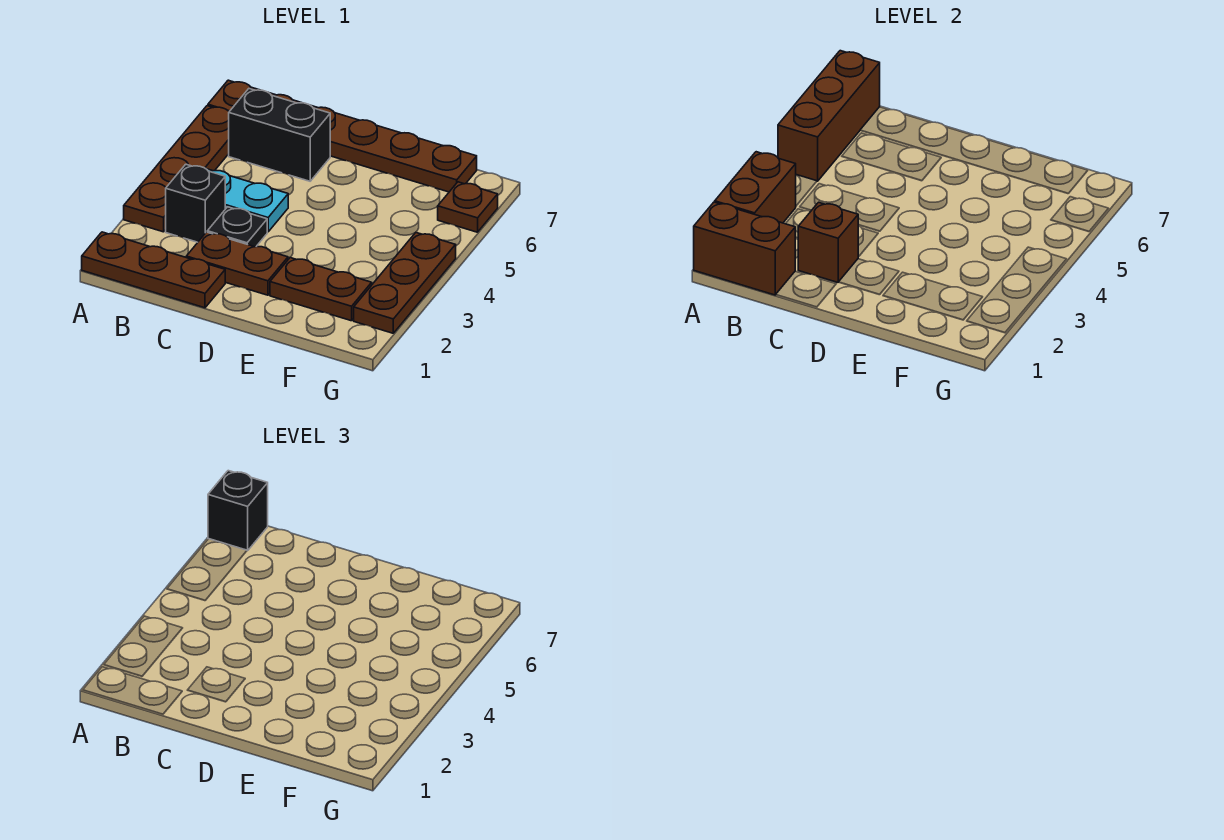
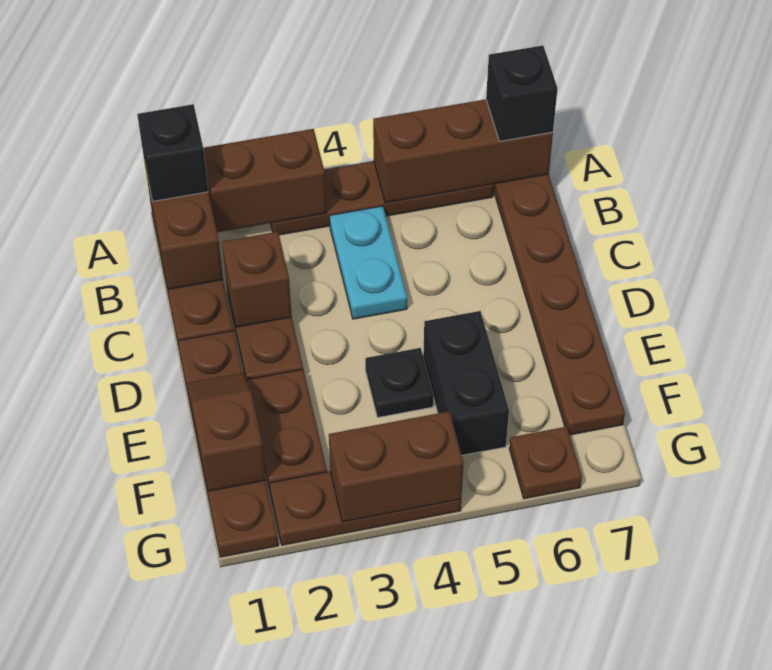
black 1x1 brick [166,164,225,242] -> black 1x1 brick moved to [137,104,208,201]
black 1x2 brick [229,89,330,181] -> black 1x2 brick moved to [423,311,509,455]
black 1x1 plate [207,207,267,247] -> black 1x1 plate moved to [365,348,434,418]
none -> brown 1x4 plate [178,331,278,557]
none -> brown 1x2 slope [187,373,266,491]
none -> brown 1x2 brick [329,411,464,522]

